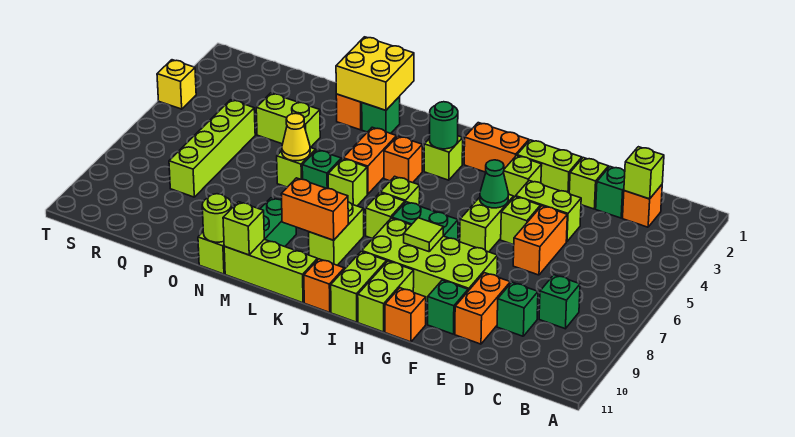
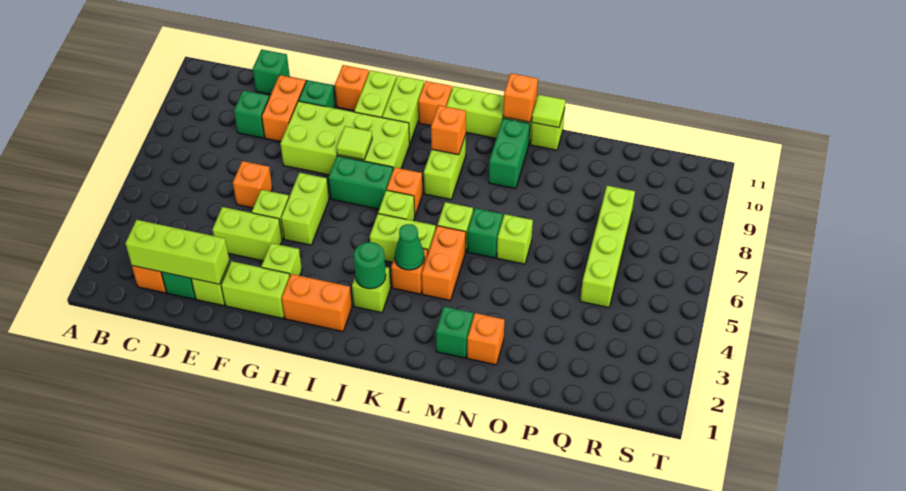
lime 1x1 brick [624,147,664,199] -> lime 1x3 brick [126,220,230,284]
green 1x1 brick [539,275,580,329] -> green 1x1 brick moved to [253,49,290,94]
orange 1x2 brick [513,206,567,275] -> orange 1x1 brick [233,161,272,208]
green 1x1 cone [480,160,508,208] -> green 1x1 cone moved to [394,224,424,270]
lime 1x1 brick [365,193,405,239] -> orange 1x1 brick [387,167,422,215]
orange 1x2 brick [281,178,348,240] -> orange 1x1 brick [431,105,466,155]
yellow 2x2 brick [336,37,414,110] -> none
lime 1x1 brick [223,202,264,255] -> orange 1x1 brick [503,73,538,122]
yellow 1x1 cone [282,113,310,161] -> none
lime 1x1 round brick [202,194,232,242] -> lime 1x1 tile [532,95,565,128]
lime 1x2 brick [256,93,320,148] -> lime 1x2 brick moved to [370,214,436,262]
yellow 1x1 brick [157,60,196,109] -> none

